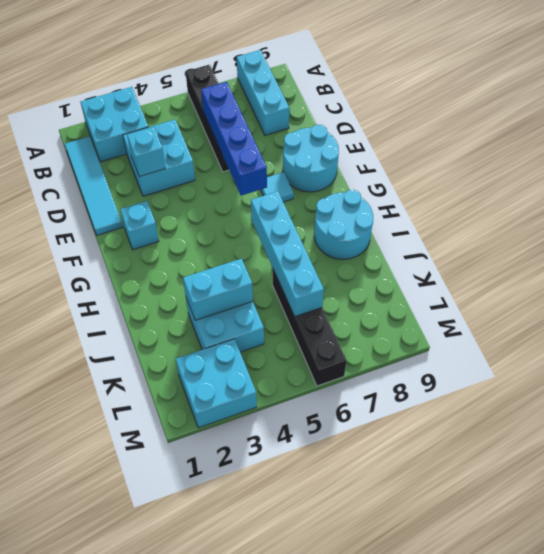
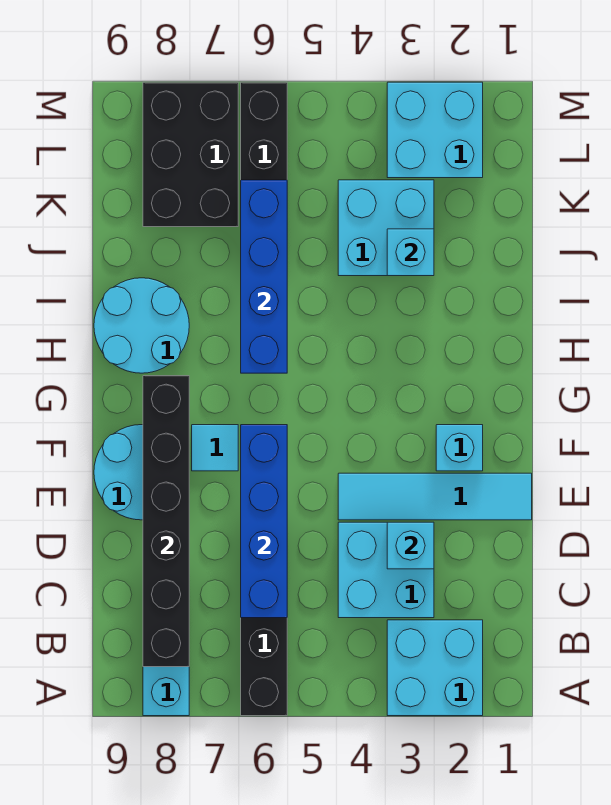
cyan 1x4 tile [65,136,123,235] -> cyan 1x4 tile turned to [338,473,532,520]
none -> black 1x6 brick [143,376,189,667]
cyan 1x4 brick [251,191,324,316] -> blue 1x4 brick [241,180,287,373]
cyan 1x2 brick [183,259,253,320] -> cyan 1x1 brick [387,229,434,276]
none -> black 2x3 brick [143,82,238,227]

